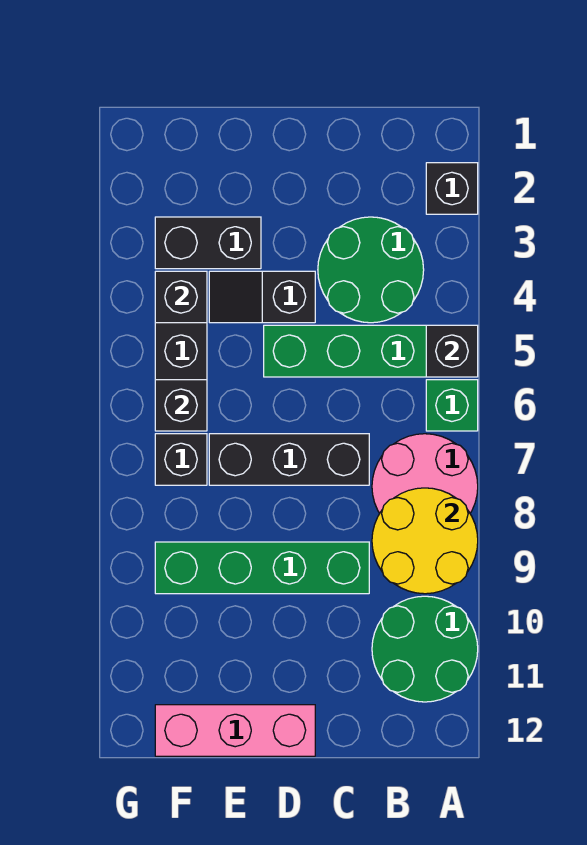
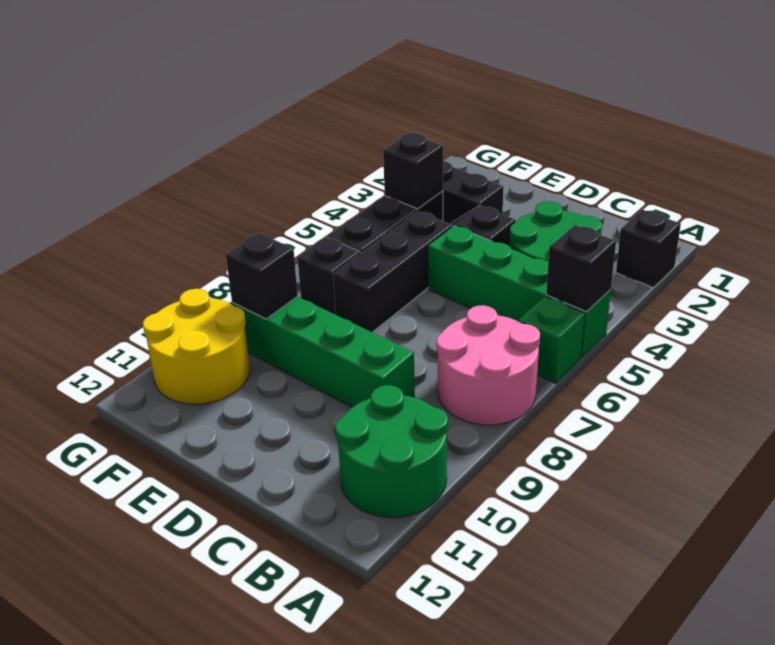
yellow 2x2 round brick [372,488,478,594] -> yellow 2x2 round brick moved to [143,289,250,404]
black 1x3 brick [209,434,369,485] -> black 1x3 brick turned to [333,211,452,332]
pink 1x3 brick [155,705,315,756] -> none
black 1x1 brick [155,380,207,431] -> black 1x1 brick moved to [226,233,298,319]

